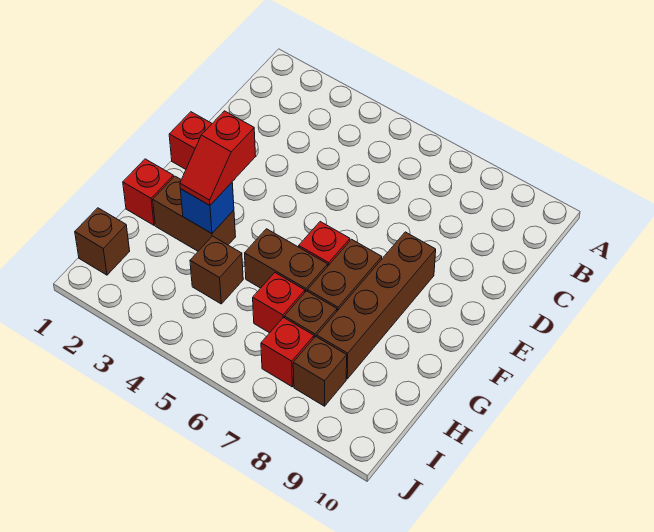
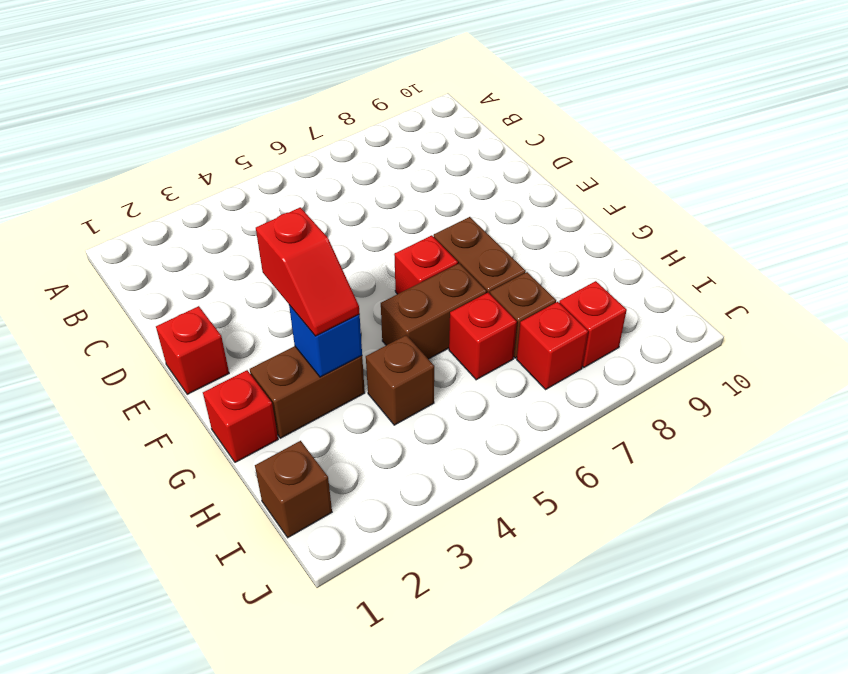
brown 1x4 brick [317,232,436,379] -> none
brown 1x1 brick [293,336,347,406] -> red 1x1 brick [559,281,627,367]

